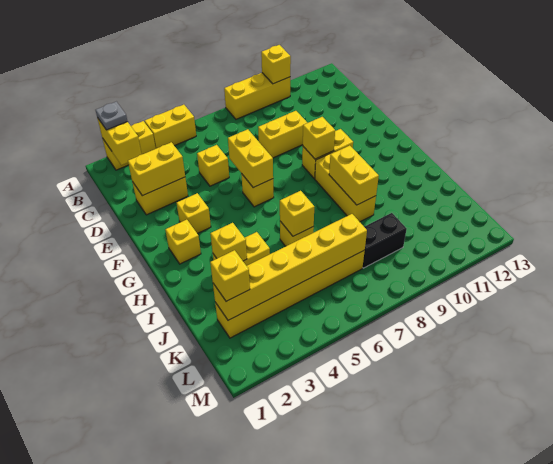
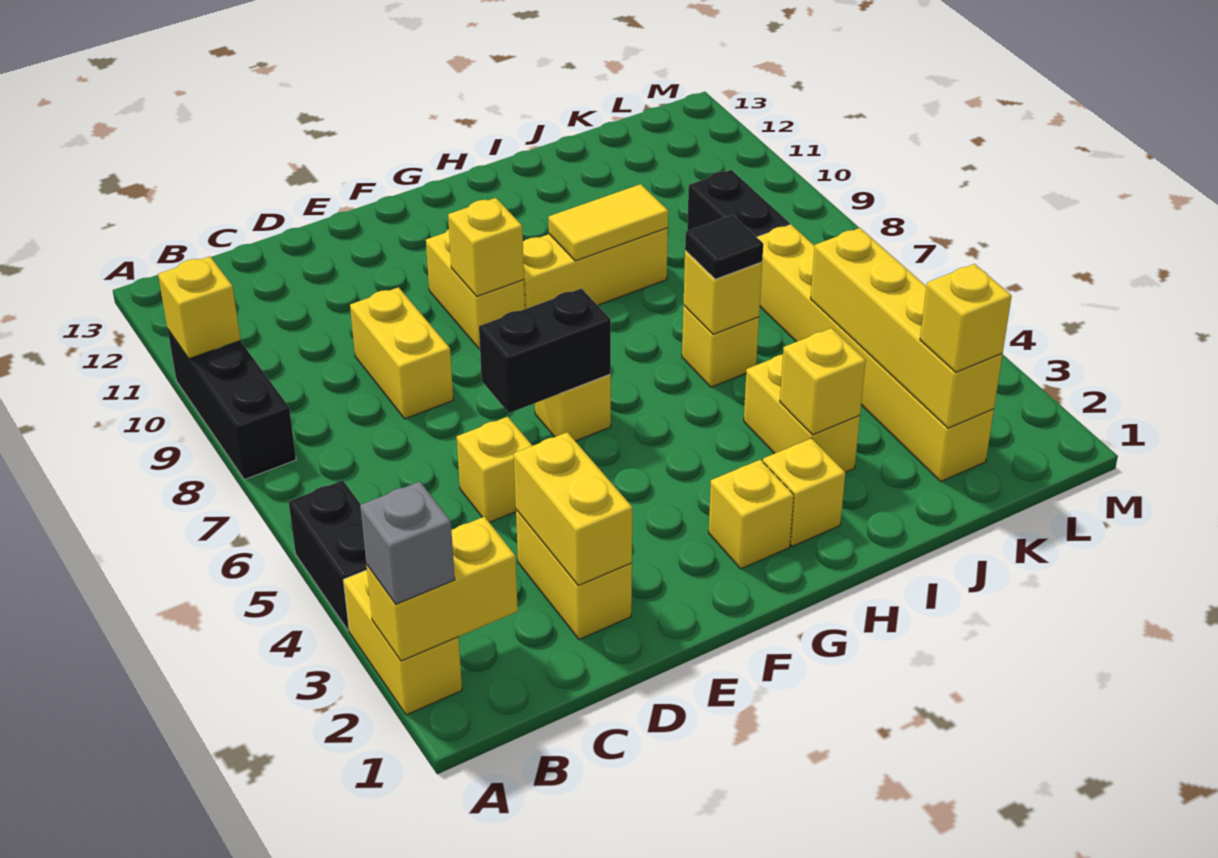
grey 1x1 plate [96,102,127,130] -> grey 1x1 brick [360,482,455,604]
yellow 1x2 brick [145,105,196,149] -> black 1x2 brick [289,480,367,631]
yellow 1x3 brick [224,73,290,119] -> black 1x3 brick [168,330,296,480]
yellow 1x2 brick [228,129,273,188] -> black 1x2 brick [479,289,611,413]
yellow 1x1 brick [177,193,211,234] -> yellow 1x1 brick moved to [763,438,845,546]
yellow 1x2 brick [329,146,379,205] -> yellow 1x2 tile [549,184,668,261]
none -> black 1x1 tile [685,215,763,279]
yellow 1x6 brick [213,214,367,320] -> yellow 1x4 brick [811,228,1003,428]

